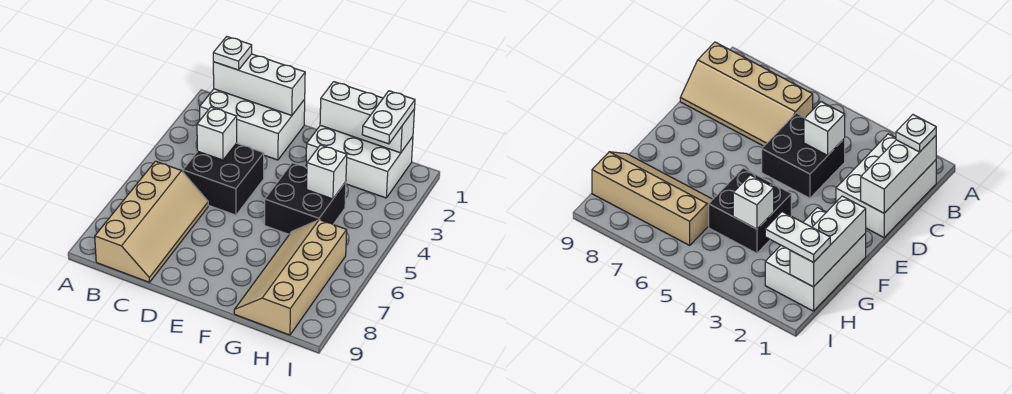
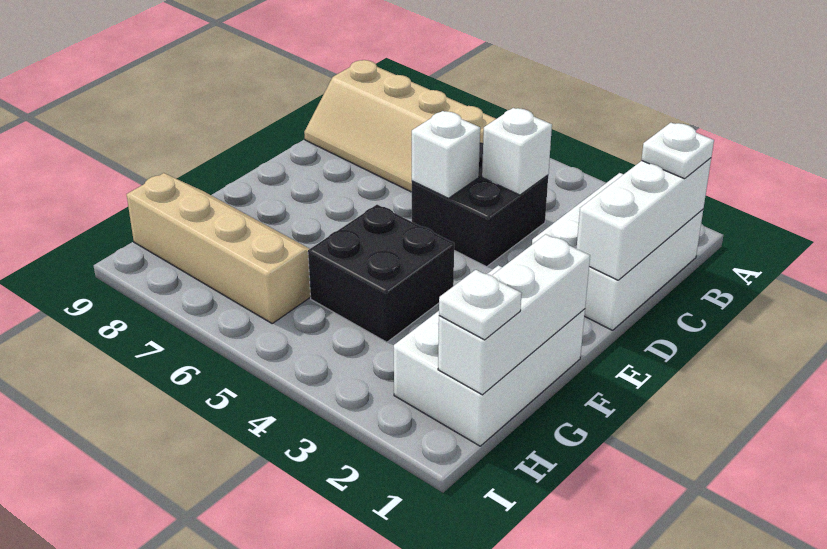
white 1x1 brick [307,145,347,199] -> white 1x1 brick moved to [412,111,480,198]
white 1x2 plate [362,91,415,144] -> white 1x1 plate [439,270,522,340]

